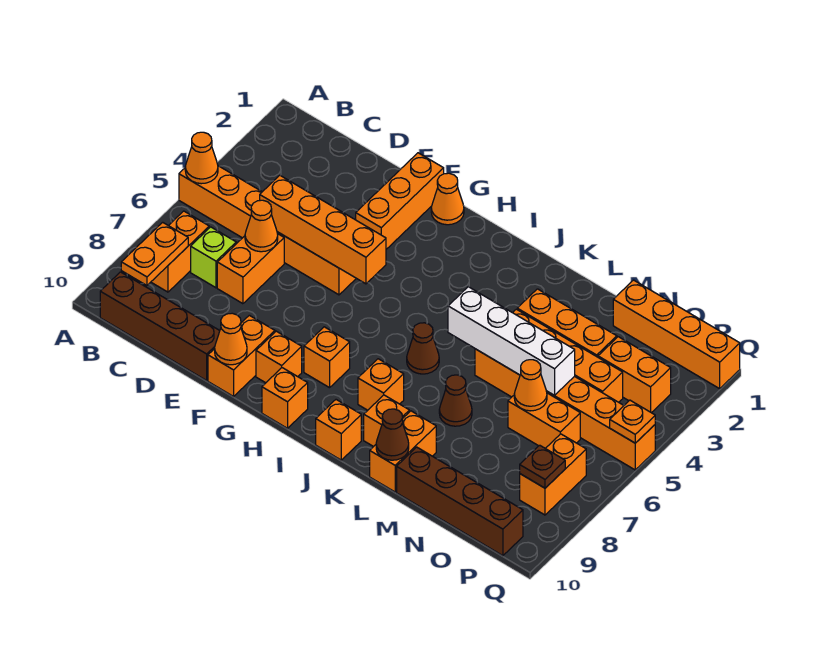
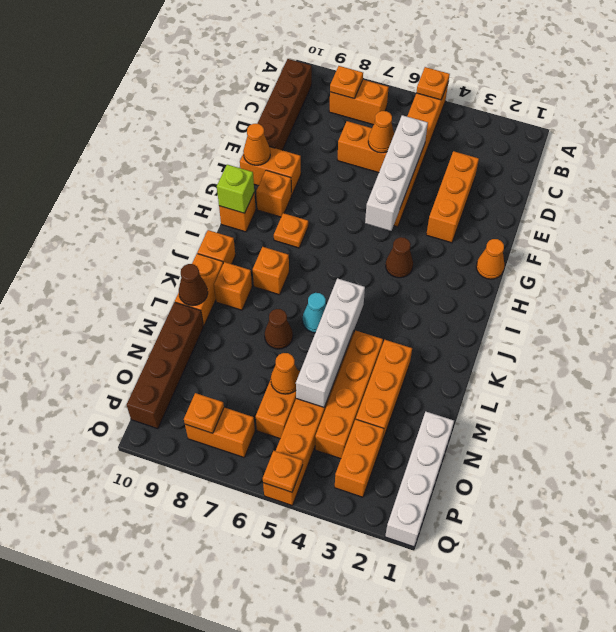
orange 1x1 cone [185,132,218,184] -> orange 1x1 plate [416,67,450,100]
orange 1x2 plate [121,222,188,285] -> orange 1x1 plate [330,66,363,99]
lime 1x1 brick [191,227,236,288] -> lime 1x1 brick moved to [217,165,254,213]
orange 1x4 brick [260,175,386,284] -> white 1x4 brick [365,115,428,231]
orange 1x3 brick [356,153,444,249] -> orange 1x3 brick turned to [426,151,479,243]
orange 1x1 brick [304,327,350,388] -> orange 1x1 plate [274,213,308,248]
brown 1x1 cone [407,323,439,374] -> brown 1x1 cone moved to [386,237,413,278]
none -> cyan 1x1 cone [303,293,326,333]
orange 1x2 brick [370,411,436,492] -> orange 1x2 brick turned to [175,254,223,326]
orange 1x4 brick [613,280,740,389] -> white 1x4 brick [385,412,454,547]
brown 1x1 plate [520,445,565,488] -> orange 1x1 plate [184,393,224,433]

